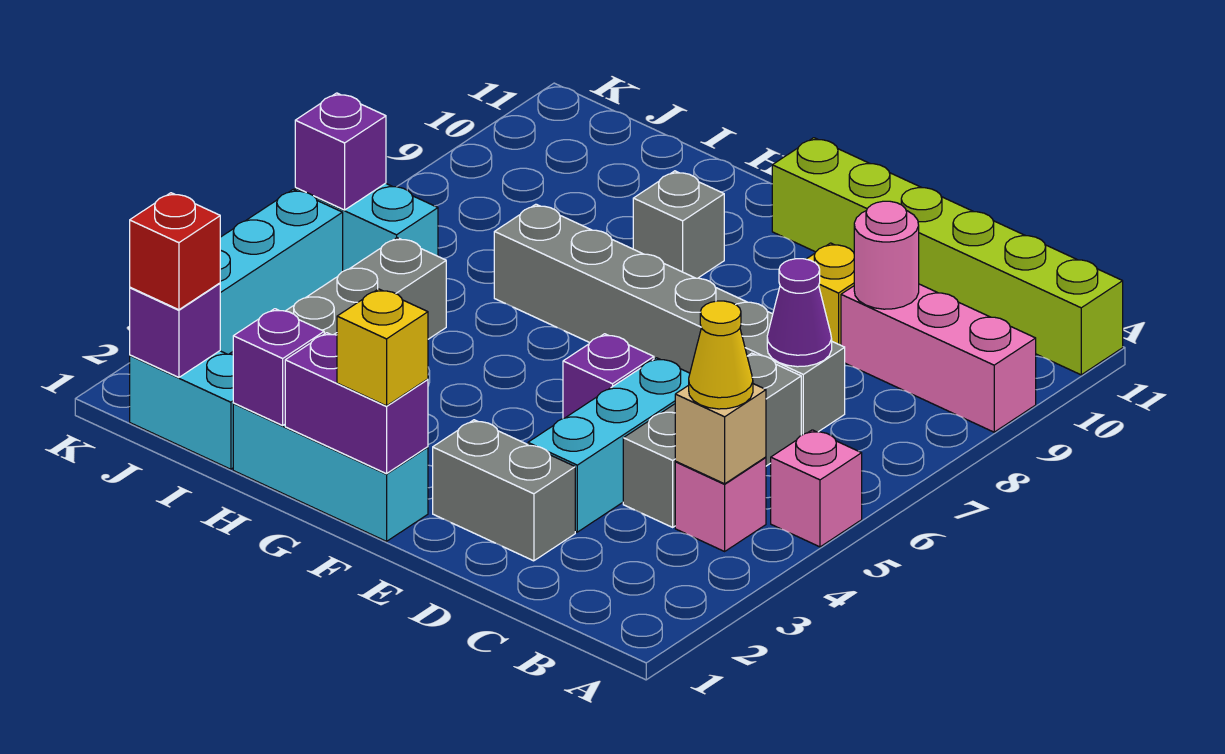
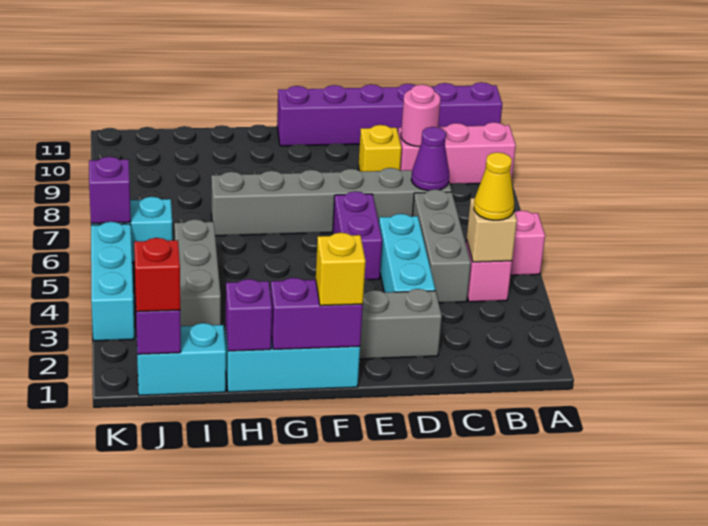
lime 1x6 brick [772,138,1123,375] -> purple 1x6 brick [277,82,502,146]
purple 1x1 brick [563,334,654,418] -> purple 1x2 brick [333,191,382,280]
grey 1x1 brick [633,171,724,278] -> none

